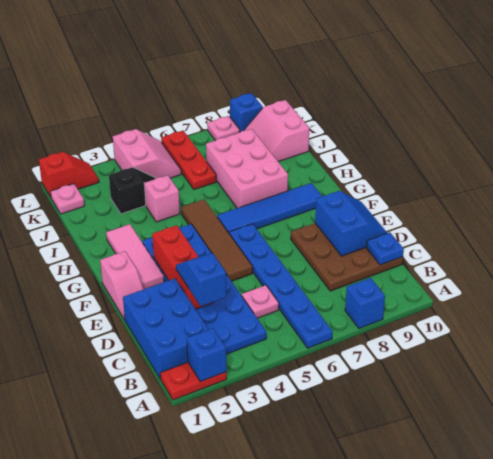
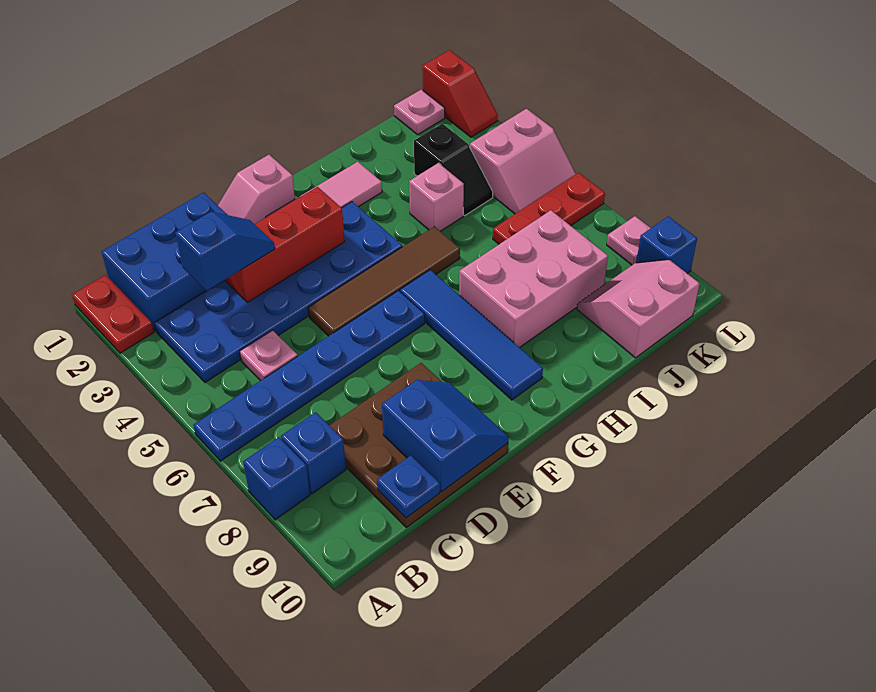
blue 1x1 brick [187,328,226,382] -> blue 1x1 brick moved to [281,412,346,494]
blue 2x2 slope [315,191,387,256] -> blue 2x2 slope turned to [382,380,509,492]

